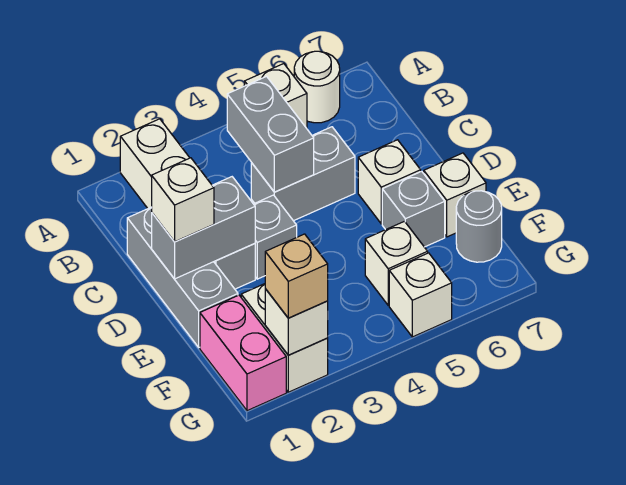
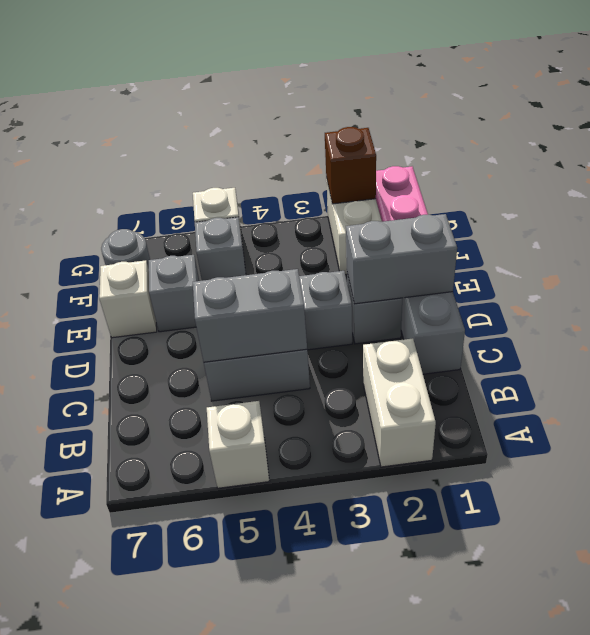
white 1x1 round brick [294,51,340,123] -> none
grey 1x2 brick [227,77,314,192] -> grey 1x2 brick turned to [193,269,307,362]
white 1x1 brick [152,158,214,242] -> none
white 1x1 brick [358,140,421,224] -> none
white 1x1 brick [365,221,428,305] -> grey 1x1 brick [195,217,246,281]
white 1x1 brick [265,289,328,355] -> brown 1x1 brick [325,127,376,204]
tan 1x1 brick [265,234,328,318] -> none

